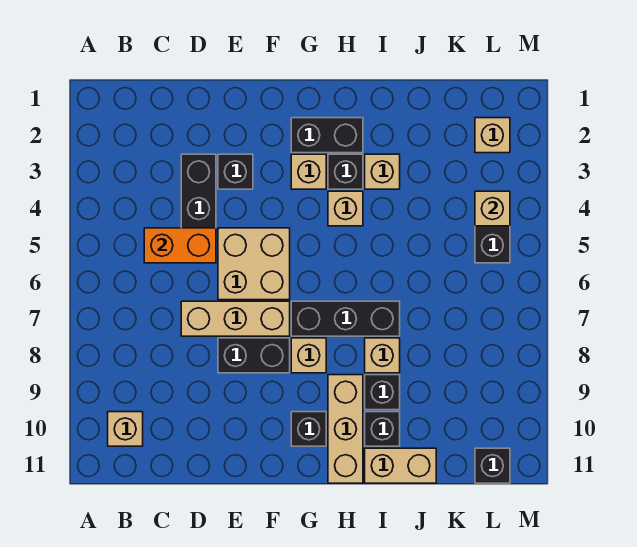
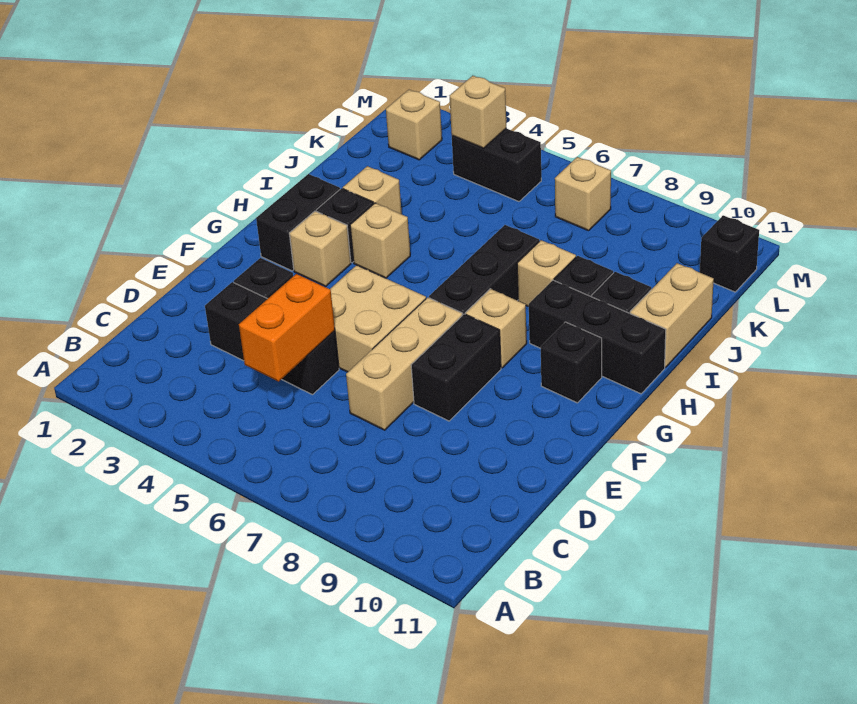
tan 1x1 brick [108,412,143,446] -> tan 1x1 brick moved to [555,157,611,231]
tan 1x3 brick [328,375,363,483] -> black 1x3 brick [529,280,666,394]

